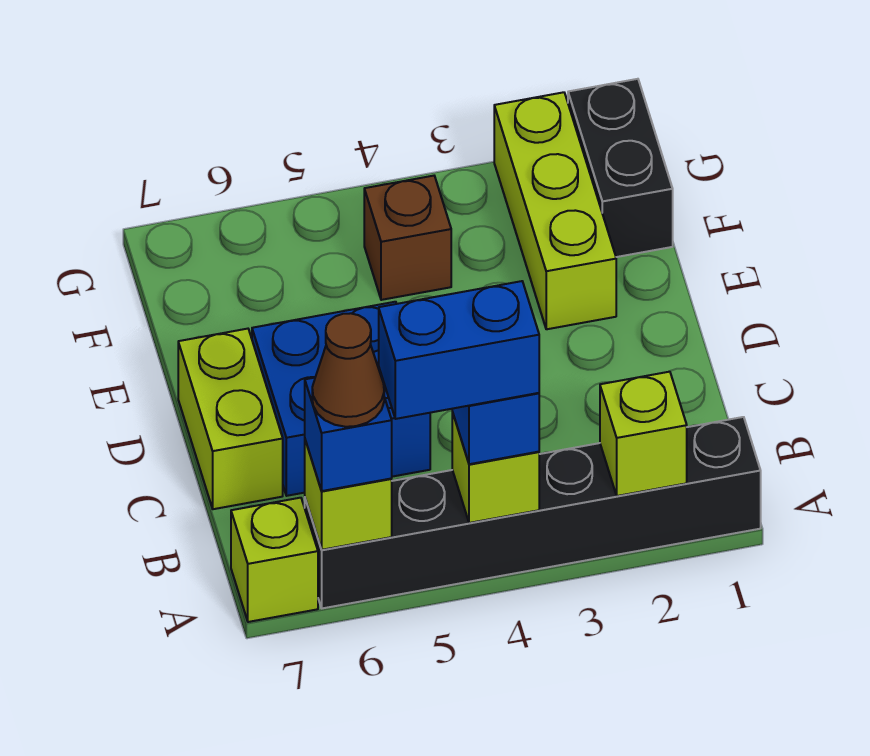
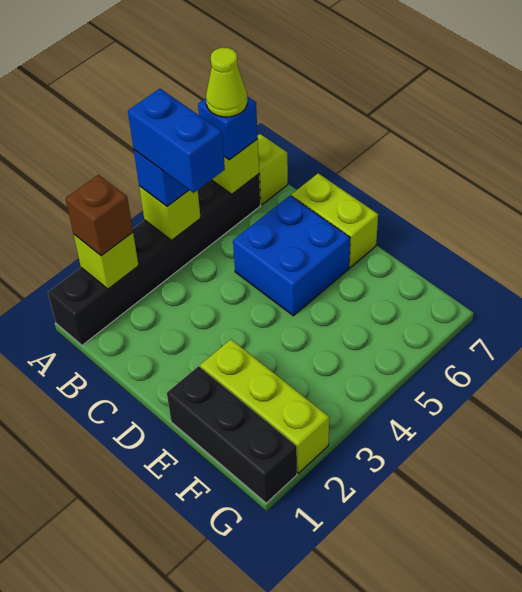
blue 1x2 brick [379,281,539,419] -> blue 1x2 brick turned to [128,89,225,193]
brown 1x1 cone [312,313,384,427] -> lime 1x1 cone [206,48,247,117]
black 1x2 brick [568,79,673,257] -> black 1x3 brick [167,366,297,503]
brown 1x1 brick [364,176,451,300] -> brown 1x1 brick moved to [66,175,133,256]

